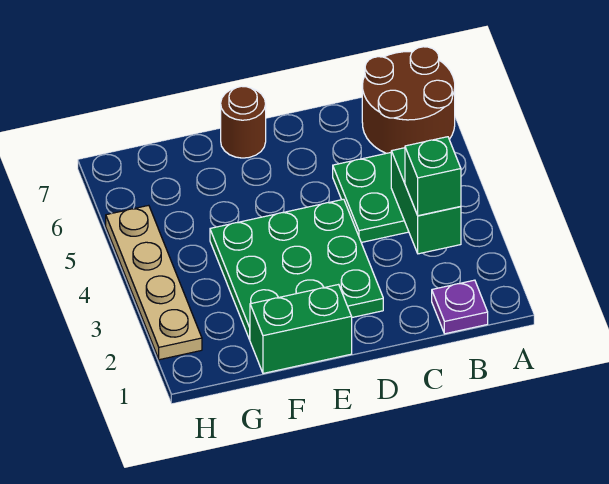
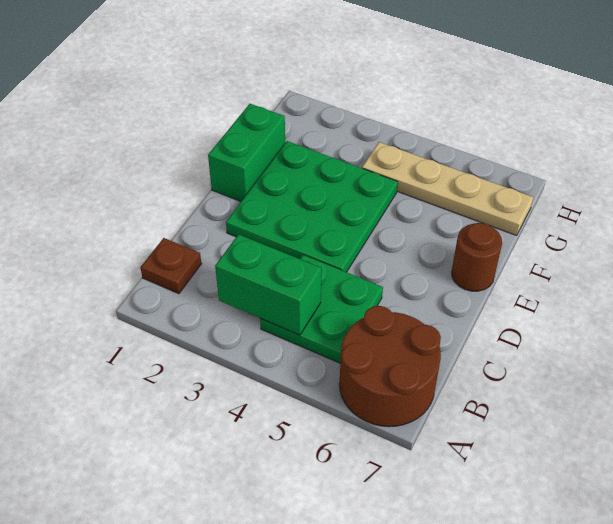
purple 1x1 plate [432,280,488,334] -> brown 1x1 plate [140,238,201,294]
green 1x1 brick [405,137,461,216] -> none
tan 1x4 plate [106,205,202,360] -> tan 1x4 plate moved to [362,142,533,235]

